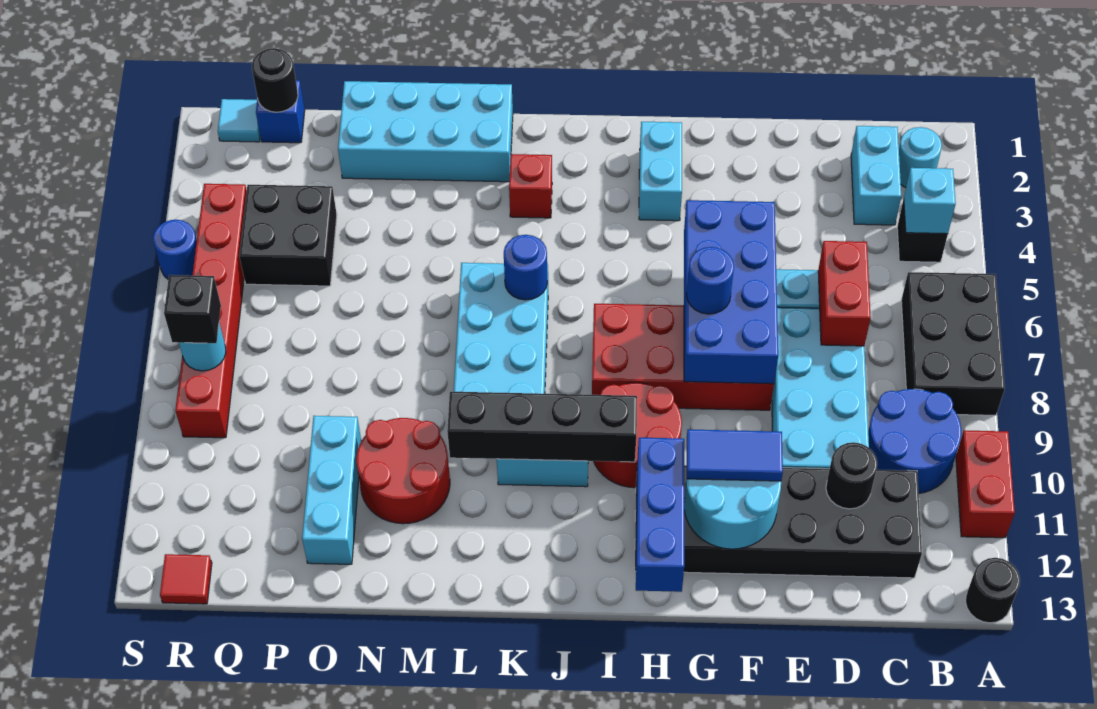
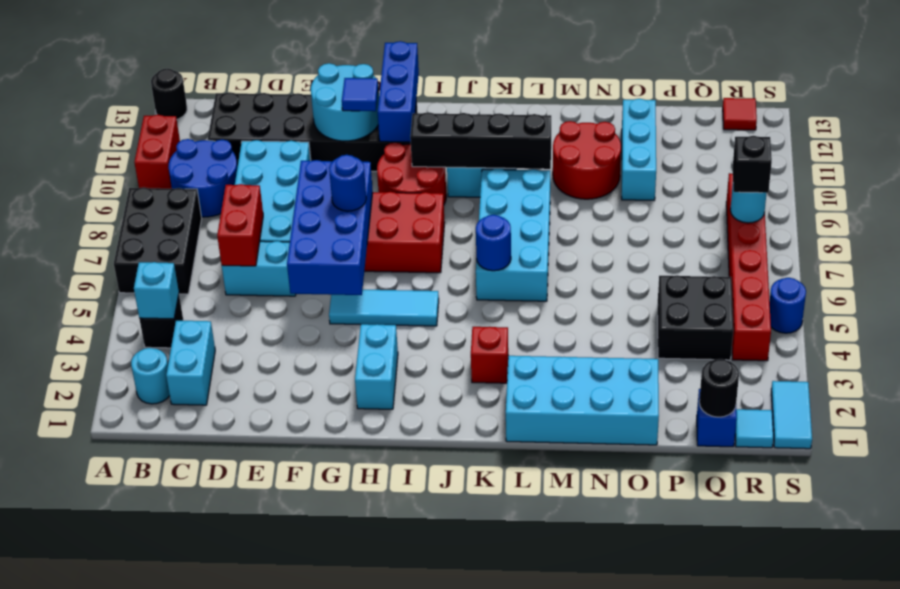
black 1x1 round brick [826,442,877,509] -> none
blue 1x2 tile [687,429,783,481] -> blue 1x1 tile [342,78,378,111]
none -> cyan 1x3 tile [329,289,439,326]
none -> cyan 1x2 tile [771,381,812,449]

